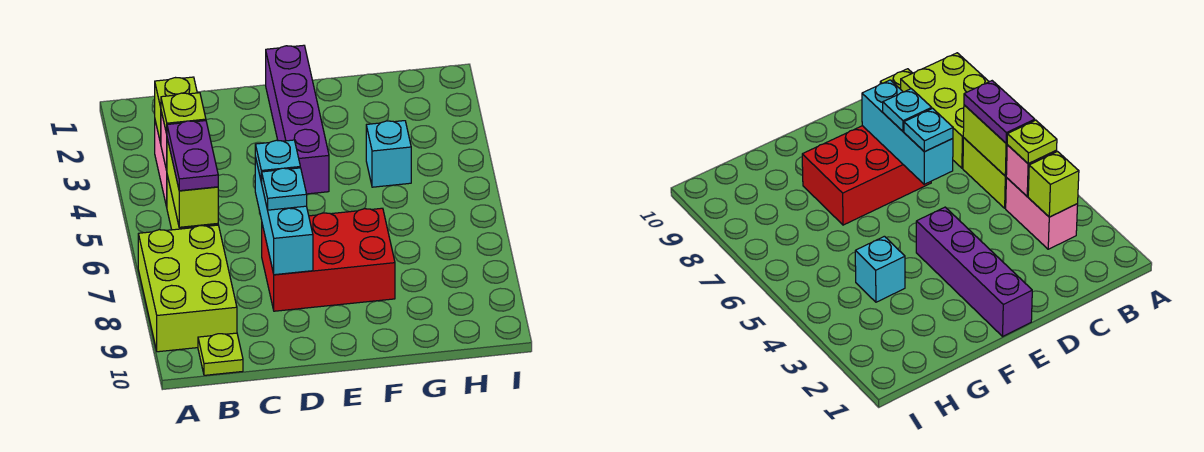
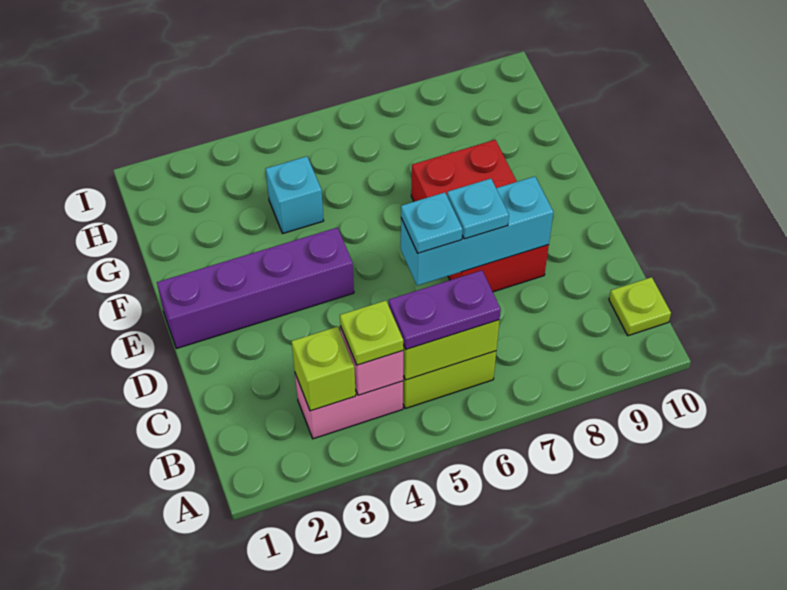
lime 2x3 brick [138,225,237,352] -> none

